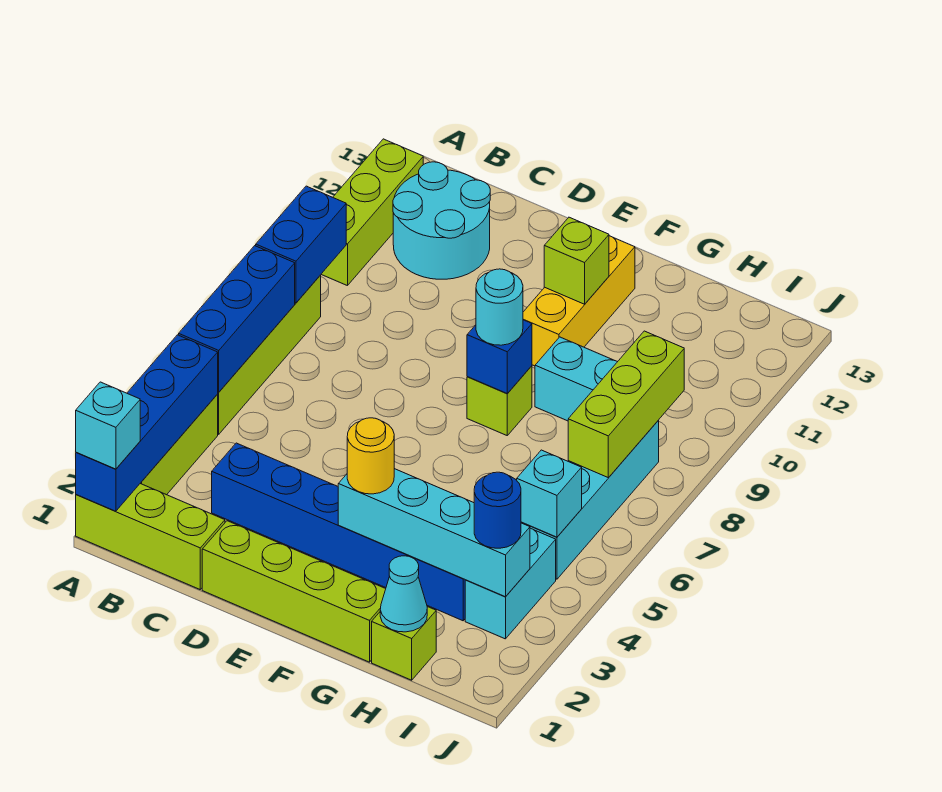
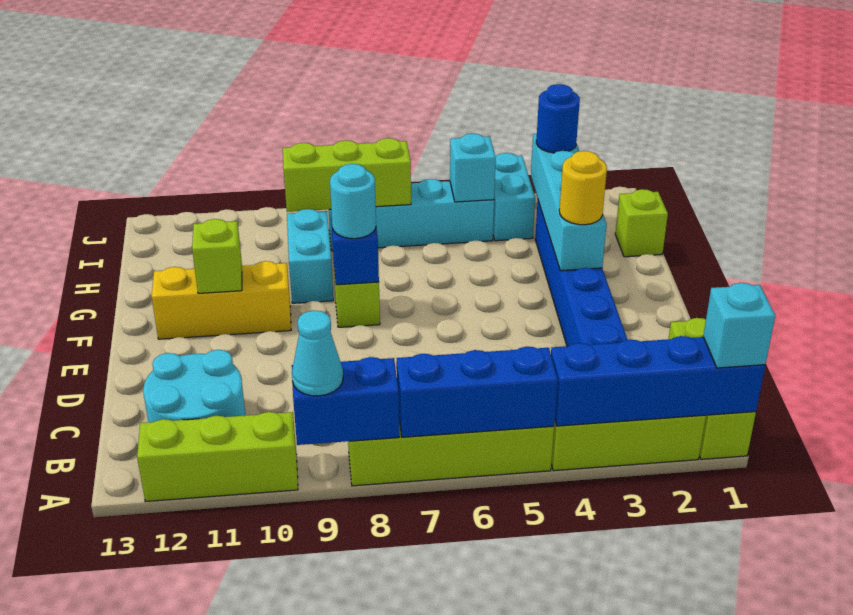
lime 1x4 brick [202,521,386,662] -> none
cyan 1x1 cone [380,556,427,632] -> cyan 1x1 cone moved to [292,310,343,396]
cyan 1x2 brick [465,528,556,639] -> cyan 1x2 brick turned to [493,153,535,241]

